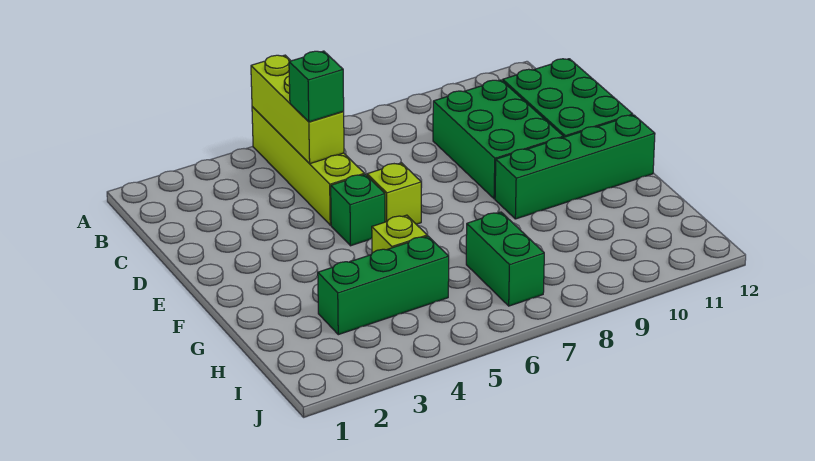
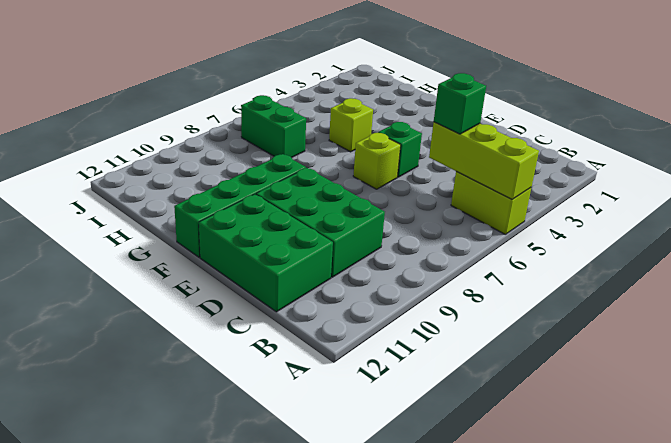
lime 1x4 brick [252,107,364,225] -> lime 1x2 brick [451,172,531,234]
green 1x3 brick [318,236,449,335] -> none

